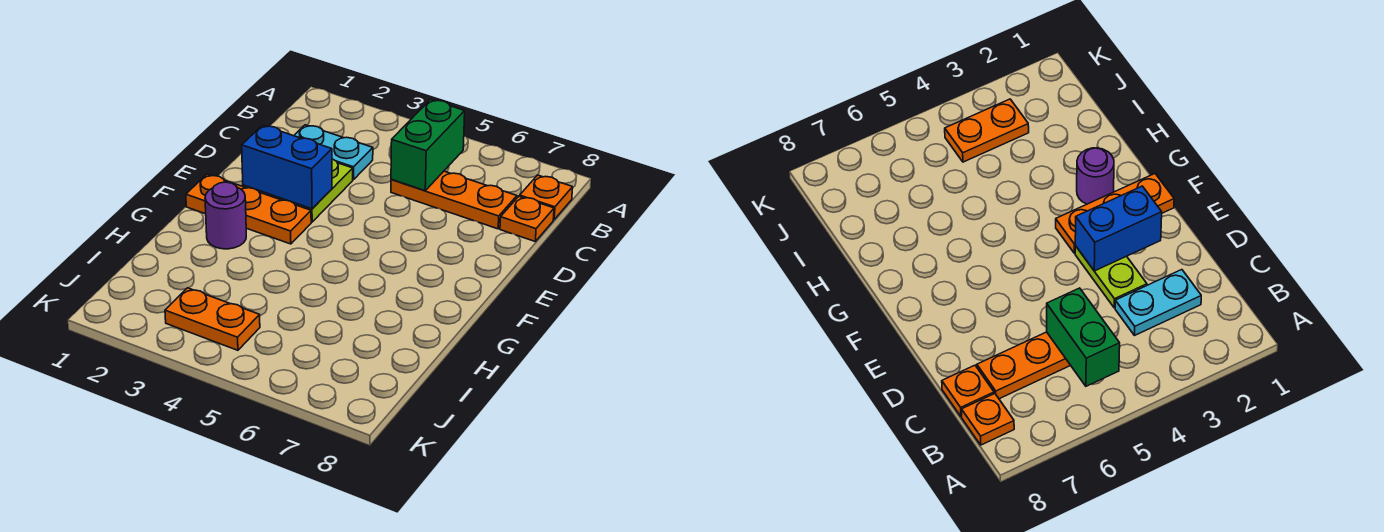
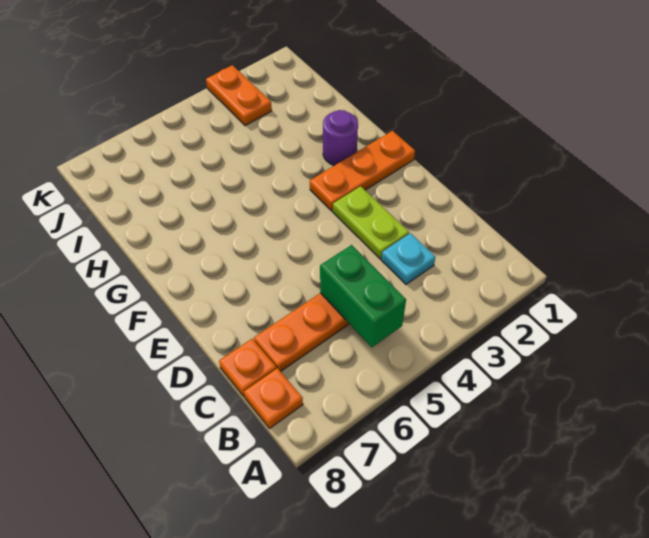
cyan 1x2 plate [294,125,373,180] -> cyan 1x1 plate [381,233,435,284]
blue 1x2 brick [242,125,332,209] -> none
orange 1x2 plate [165,288,260,350] -> orange 1x2 plate turned to [206,65,272,126]

